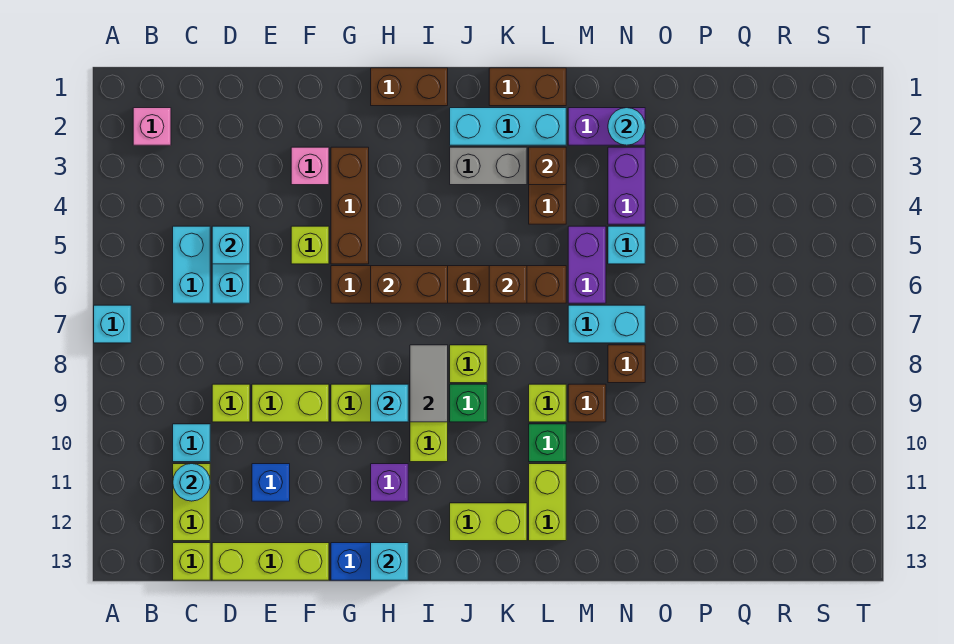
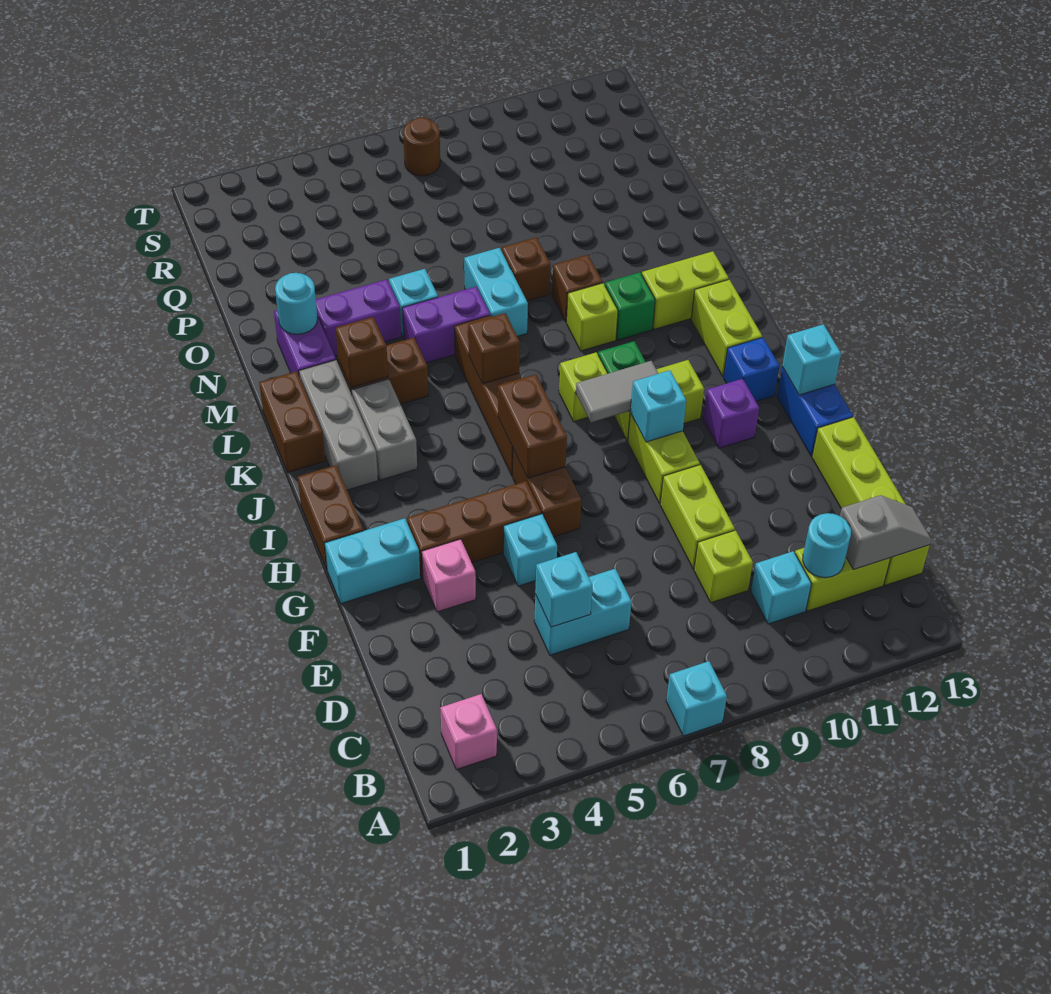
cyan 1x2 brick [173,226,210,303] -> cyan 1x2 brick moved to [325,518,420,604]
none -> grey 1x2 slope [840,495,931,570]
blue 1x1 brick [252,464,290,501] -> blue 1x1 brick moved to [724,338,779,401]
lime 1x1 brick [291,226,329,264] -> cyan 1x1 brick [503,514,557,586]
cyan 1x3 brick [450,108,566,145] -> grey 1x3 brick [299,360,378,490]
none -> brown 1x1 round brick [403,117,440,176]

